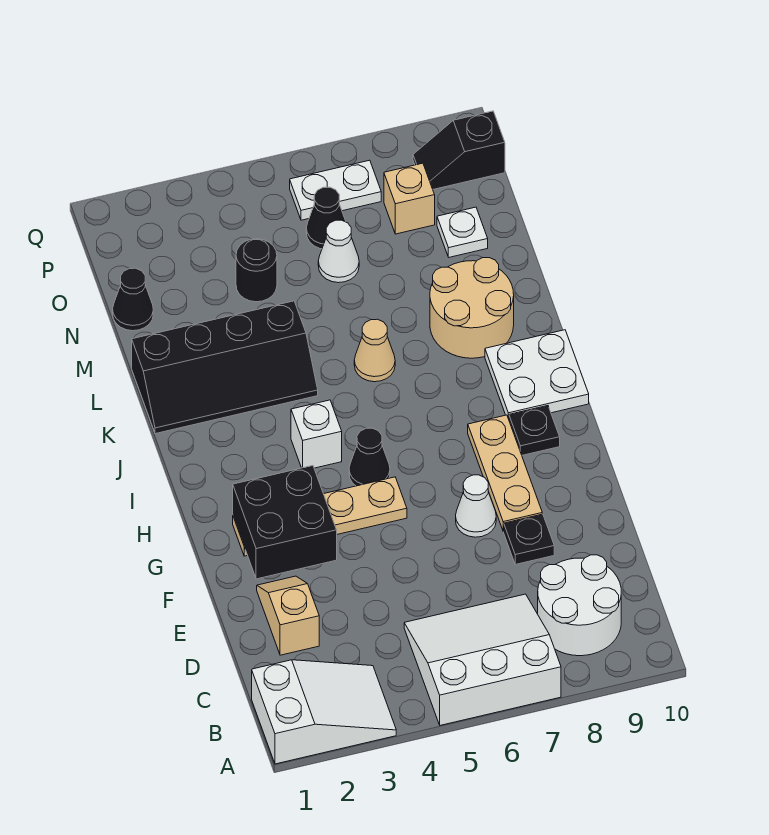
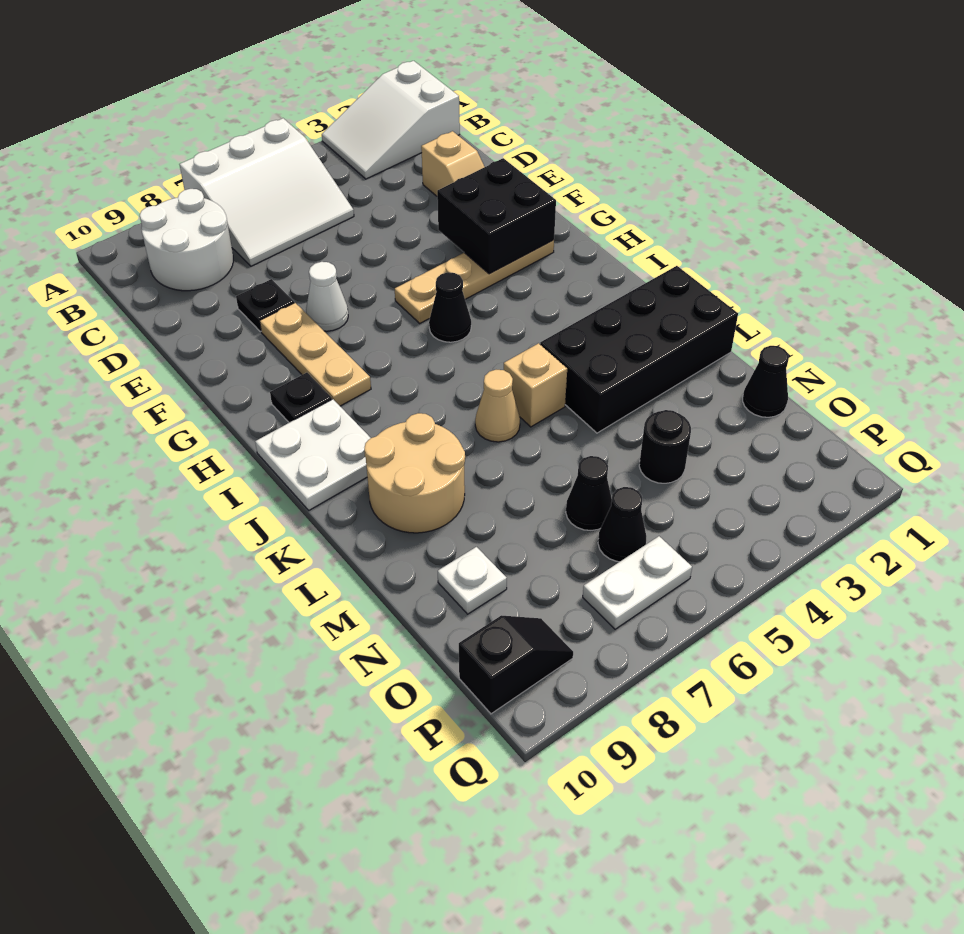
white 1x1 brick [291,400,342,468] -> none
black 2x4 slope [132,301,318,434] -> black 2x4 brick [540,266,738,433]
white 1x1 cone [318,220,359,283] -> black 1x1 cone [566,456,612,530]
tan 1x1 brick [384,163,435,234] -> tan 1x1 brick moved to [504,343,567,427]

